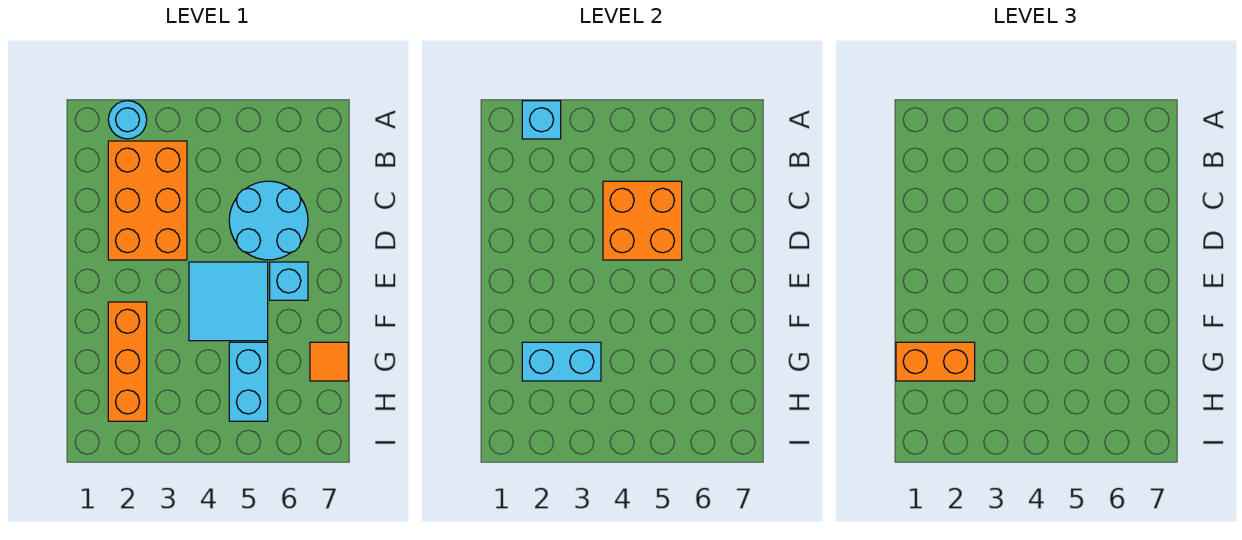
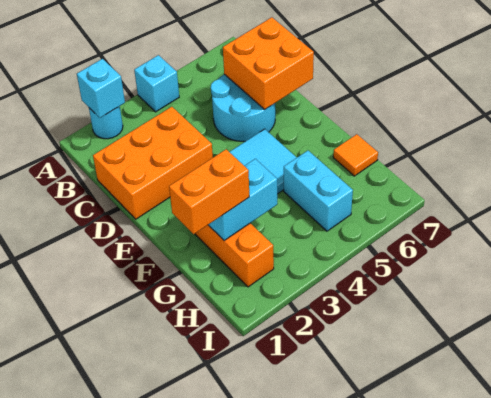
orange 2x3 brick [108,141,187,260] -> orange 2x3 brick turned to [93,107,213,219]
orange 2x2 brick [603,181,682,260] -> orange 2x2 brick moved to [223,17,314,110]
cyan 1x1 brick [270,262,308,300] -> cyan 1x1 brick moved to [134,55,179,112]

